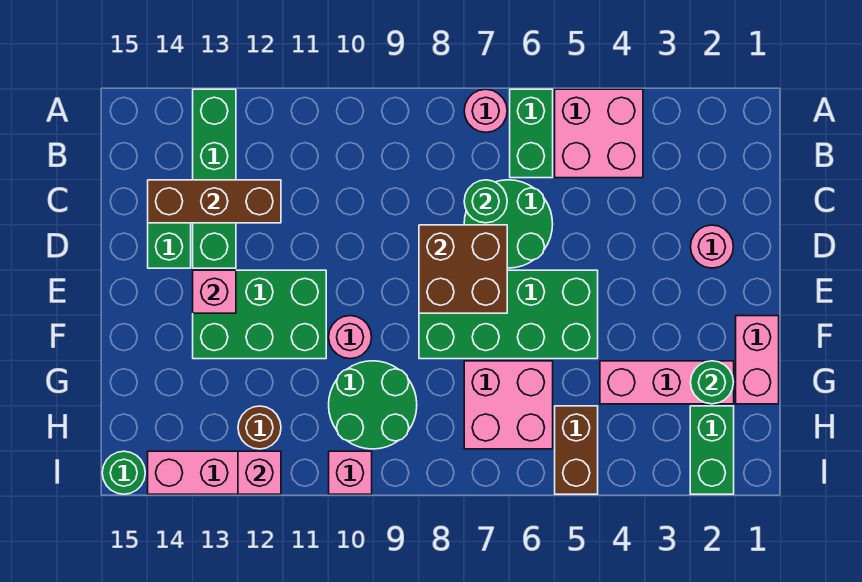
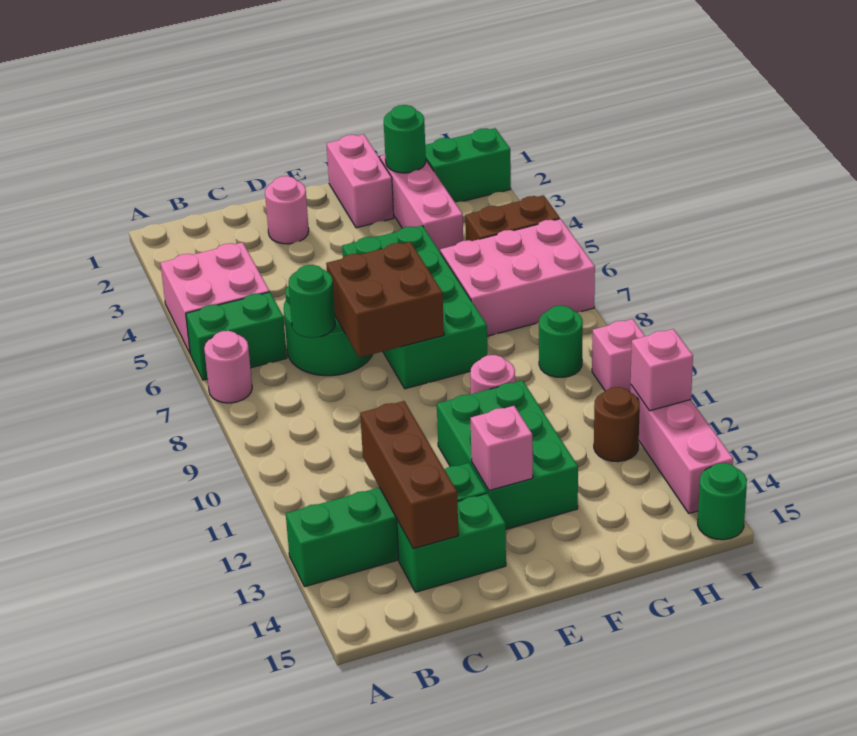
pink 1x2 brick [736,316,779,404] -> pink 1x2 brick turned to [326,134,394,228]
pink 2x2 brick [464,361,553,449] -> pink 2x3 brick [440,219,595,336]
green 2x2 round brick [329,361,417,449] -> green 1x1 round brick [539,305,583,377]

